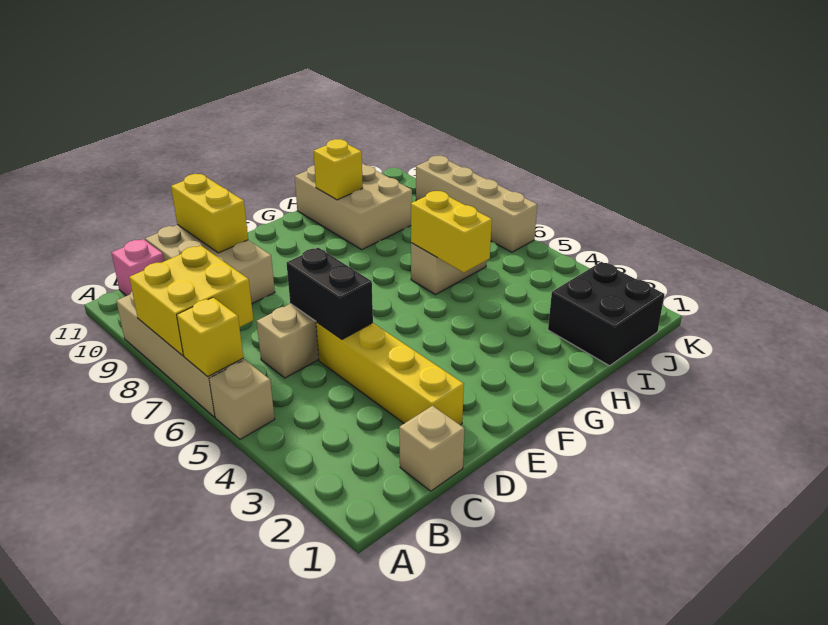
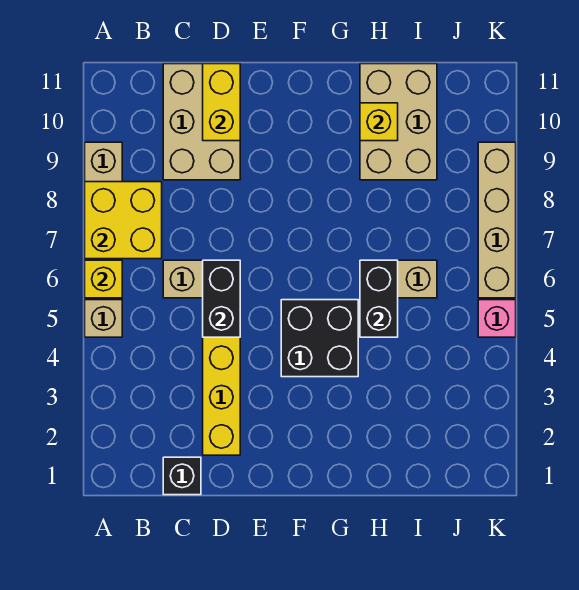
pink 1x1 brick [112,239,164,296] -> pink 1x1 brick moved to [478,300,516,337]
tan 1x1 brick [399,406,464,491] -> black 1x1 brick [163,457,201,495]
yellow 1x2 brick [411,191,492,273] -> black 1x2 brick [360,260,398,337]
black 2x2 brick [548,262,665,366] -> black 2x2 brick moved to [281,300,358,377]

